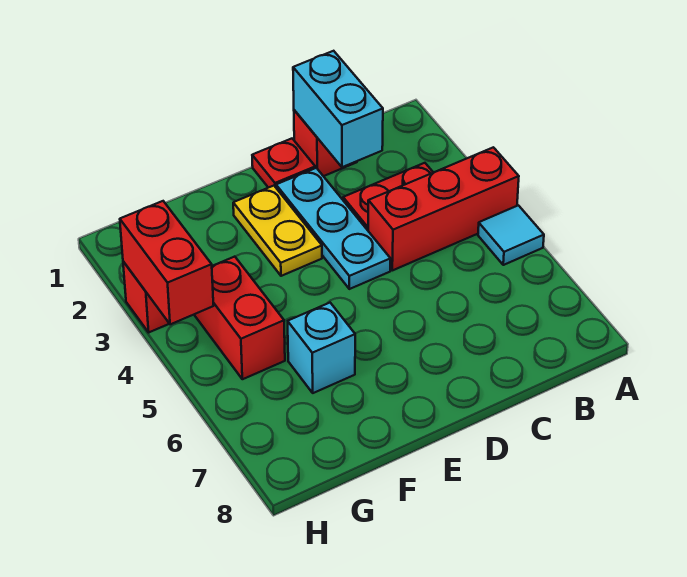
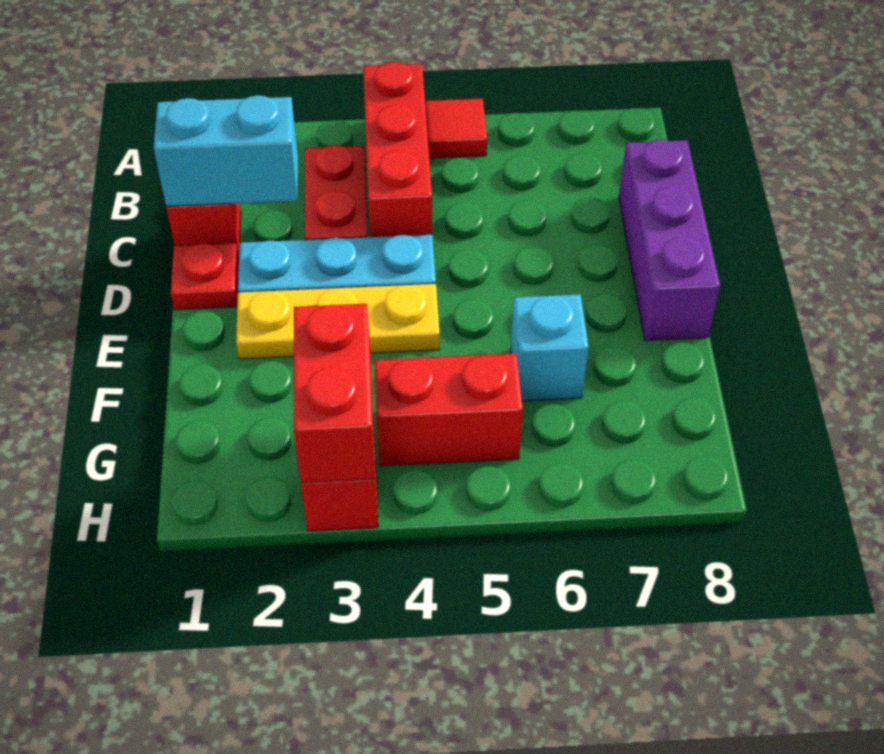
cyan 1x1 tile [478,205,544,265] -> red 1x1 tile [426,98,487,158]
none -> purple 1x3 brick [619,139,720,341]
yellow 1x2 plate [233,186,322,276] -> yellow 1x3 plate [236,284,440,359]
red 1x2 brick [120,201,214,324] -> red 1x2 brick turned to [294,304,375,483]

